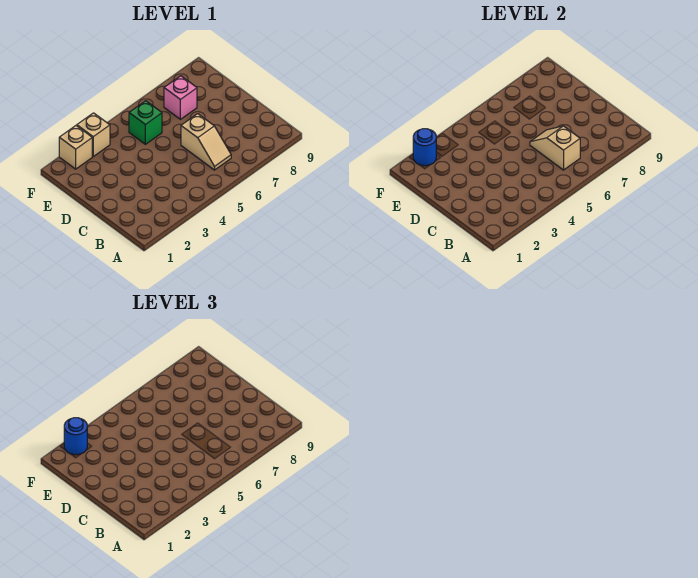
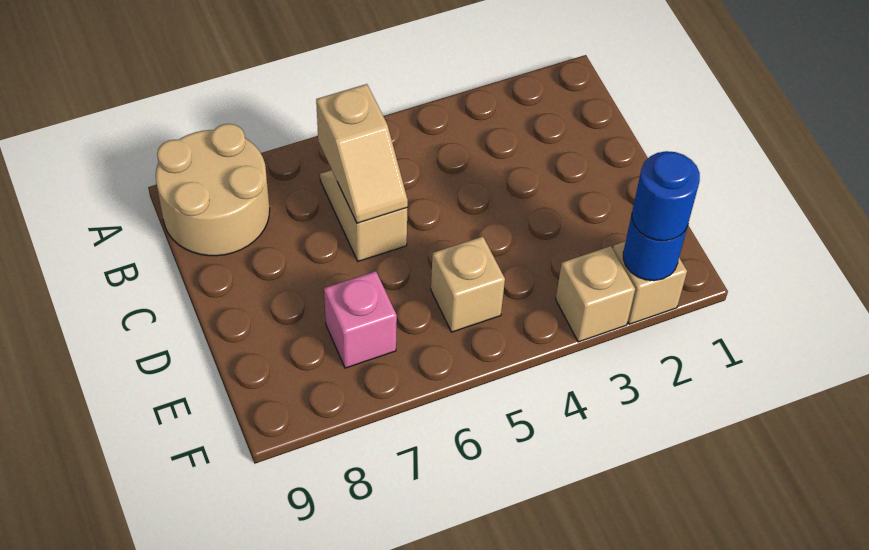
none -> tan 2x2 round brick [156,124,270,256]
green 1x1 brick [129,101,162,144] -> tan 1x1 brick [431,237,505,332]

